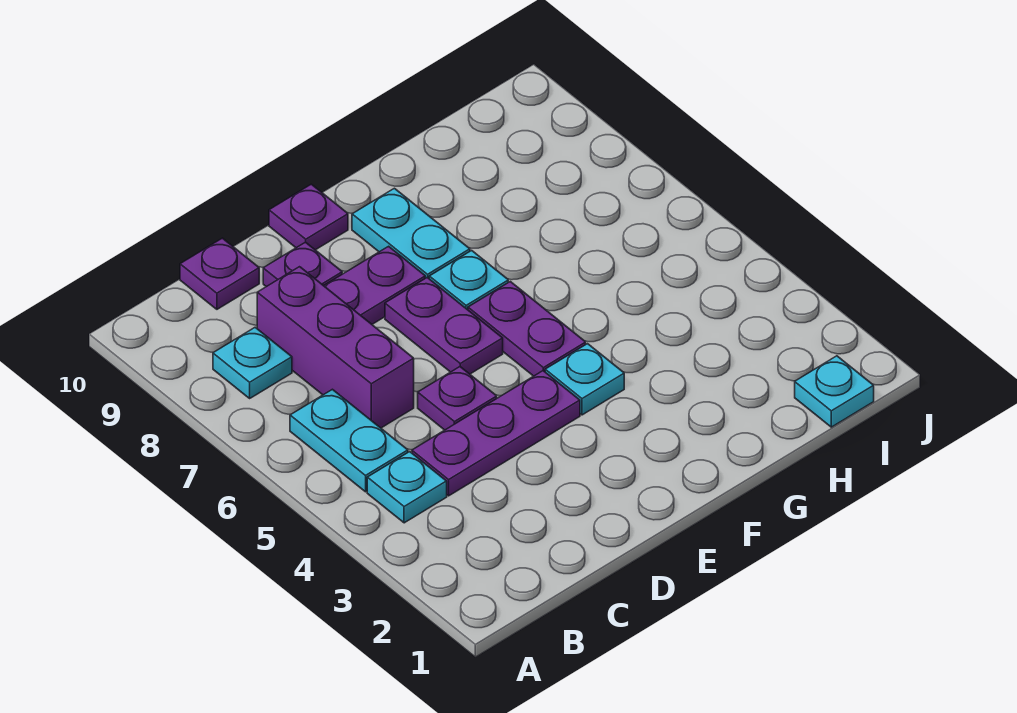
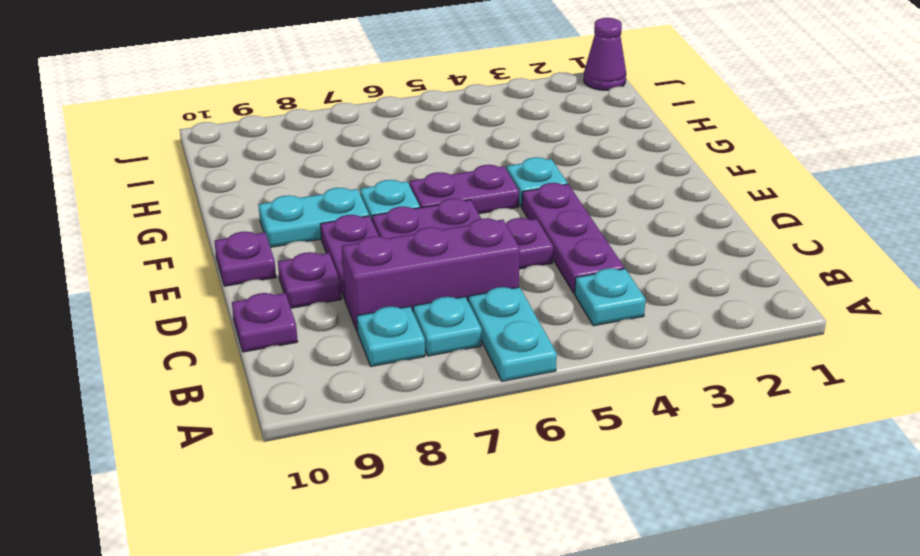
cyan 1x2 plate [290,389,408,492] -> cyan 1x2 plate turned to [468,287,557,381]
cyan 1x1 plate [795,356,874,427] -> cyan 1x1 plate moved to [413,297,482,356]
none -> purple 1x1 cone [584,18,626,90]

